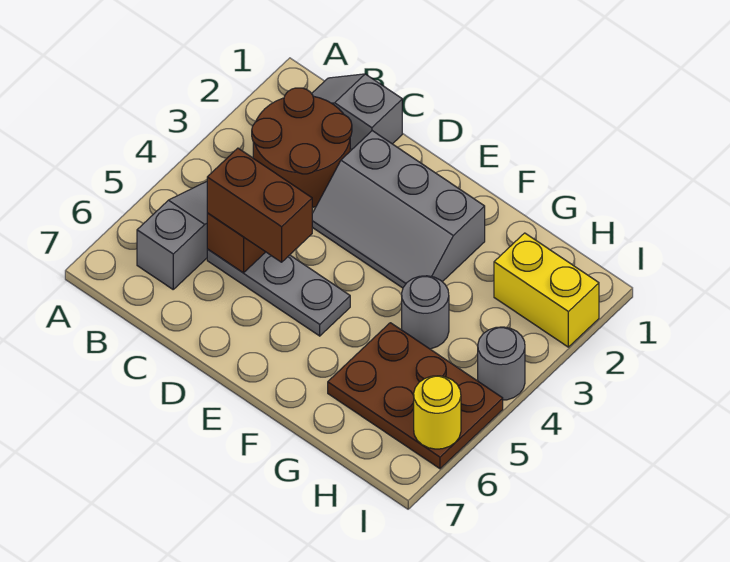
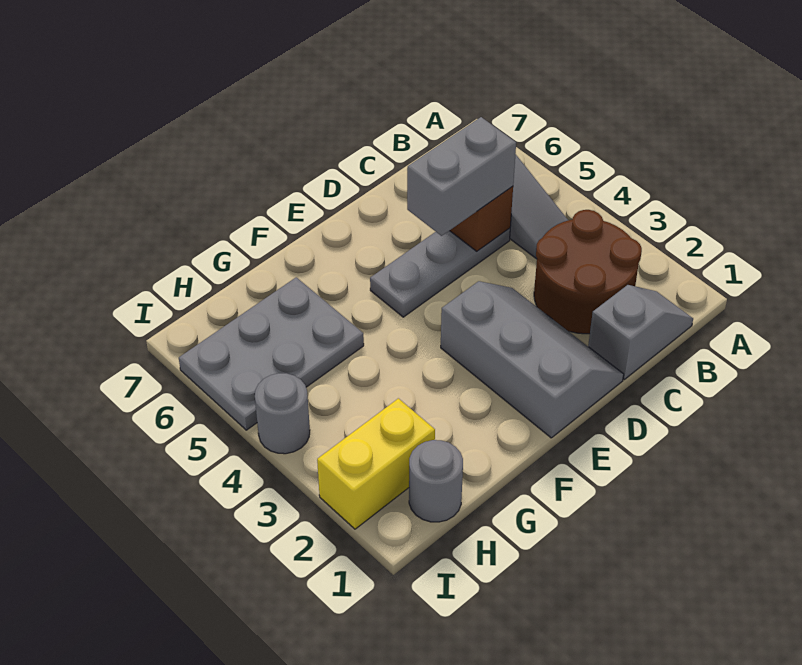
brown 1x2 brick [207,148,312,262] -> grey 1x2 brick [407,117,516,236]
grey 2x3 slope [312,131,485,288] -> grey 2x3 slope turned to [441,281,624,438]
grey 1x1 round brick [402,276,449,349] -> grey 1x1 round brick moved to [409,440,463,522]
brown 2x3 plate [328,323,503,469] -> grey 2x3 plate [179,277,364,430]
yellow 1x1 round brick [414,376,461,449] -> none

